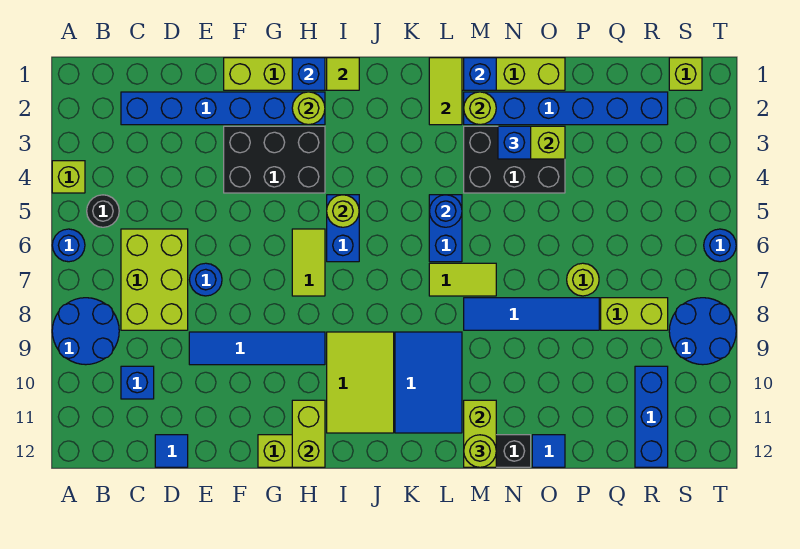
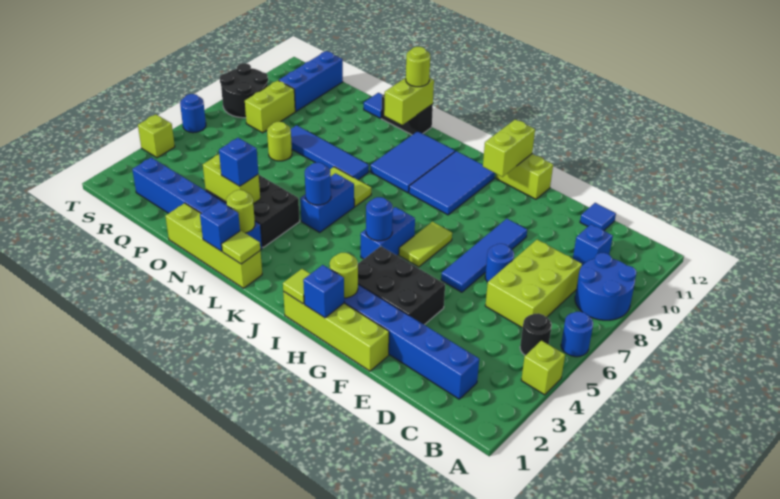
blue 1x4 tile [189,332,325,365] -> blue 1x4 tile turned to [441,219,527,292]
lime 1x1 round brick [327,195,359,227] -> blue 1x1 round brick [366,197,393,241]
lime 2x3 tile [327,332,394,433] -> blue 2x3 tile [409,151,495,215]
lime 1x2 tile [429,58,462,125] -> lime 1x1 tile [222,231,260,264]
lime 1x2 brick [601,298,668,330] -> lime 1x2 brick turned to [245,80,295,133]
lime 1x1 brick [669,58,702,90] -> lime 1x1 brick moved to [138,114,175,158]
blue 2x2 round brick [669,298,736,365] -> black 2x2 round brick [220,63,268,118]

